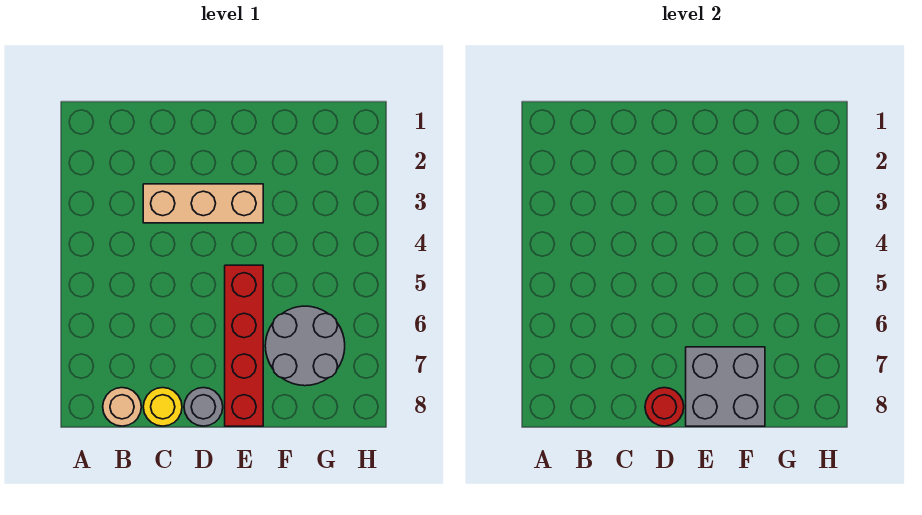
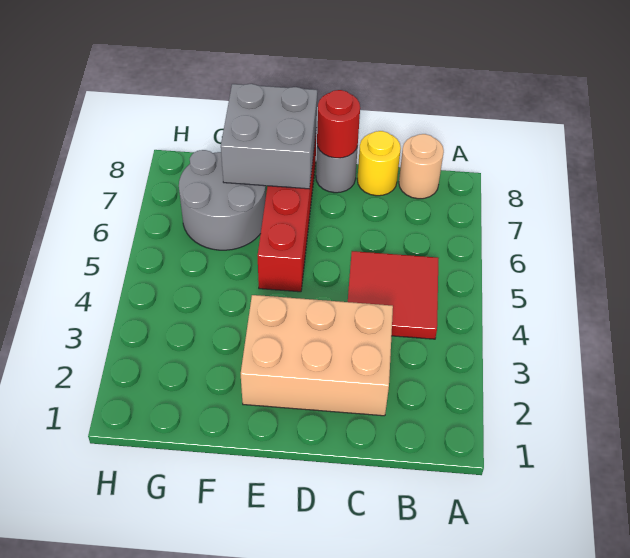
none -> red 2x2 tile [348,251,439,339]
tan 1x3 brick [143,184,263,223] -> tan 2x3 brick [241,295,393,416]

